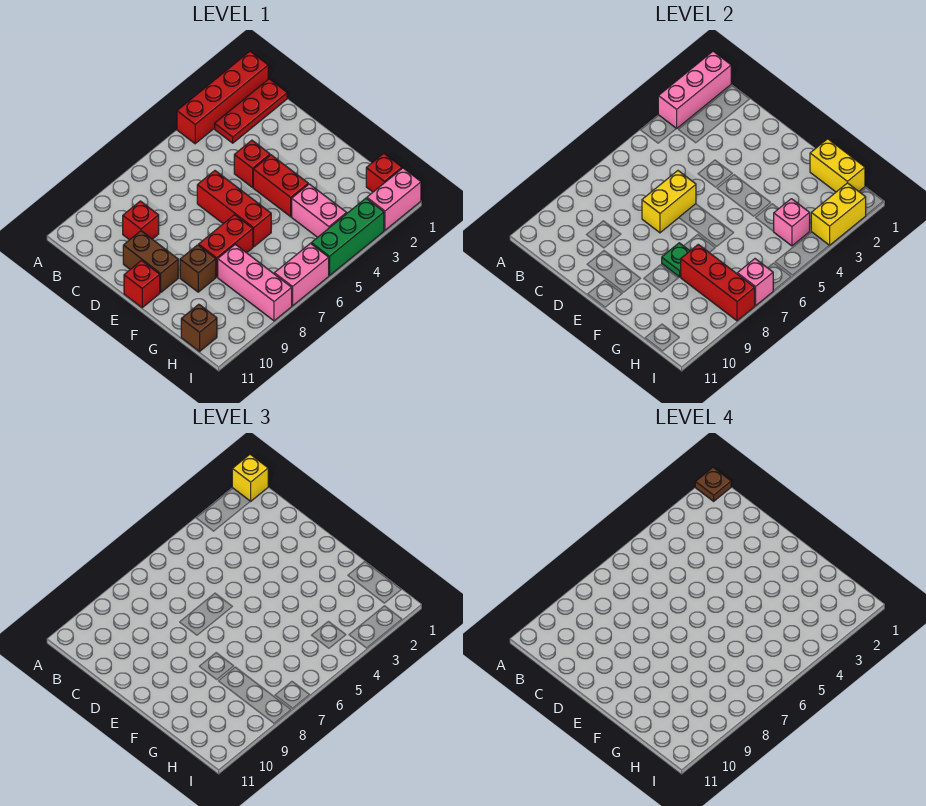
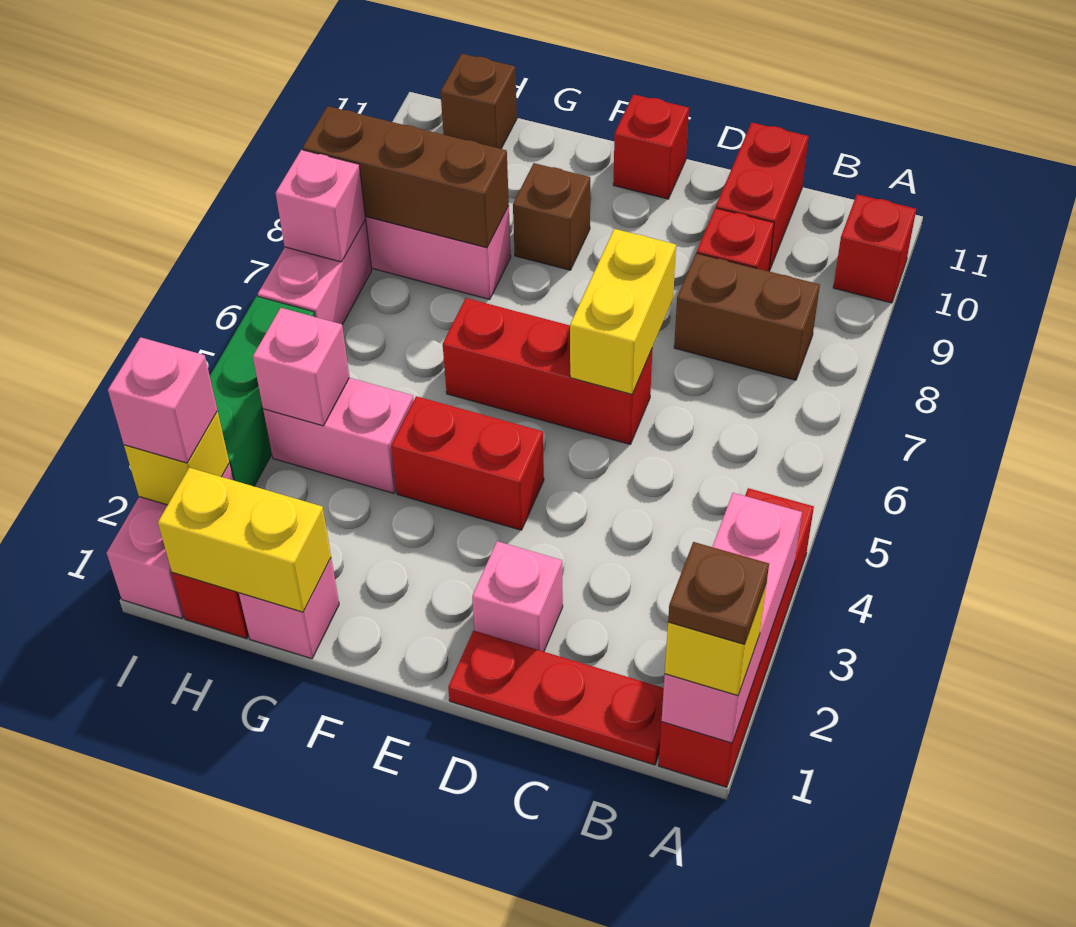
red 1x3 plate [215,79,287,143] -> red 1x3 plate turned to [448,631,664,765]
none -> pink 1x1 brick [472,541,563,652]
red 1x1 brick [234,140,270,187] -> red 1x1 brick moved to [833,194,916,303]
brown 1x2 brick [123,231,178,293] -> brown 1x2 brick moved to [674,253,820,380]
red 1x2 brick [199,215,253,277] -> red 1x2 brick moved to [716,122,809,271]
green 1x1 plate [662,243,689,277] -> none
none -> pink 1x1 brick [239,559,339,659]
red 1x3 brick [681,244,755,321] -> brown 1x3 brick [303,106,509,248]
yellow 1x2 brick [811,183,866,245] -> yellow 1x1 brick [124,412,229,505]
none -> pink 1x1 brick [108,337,217,463]

